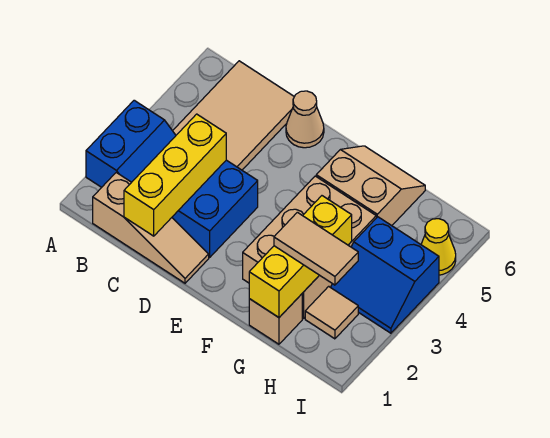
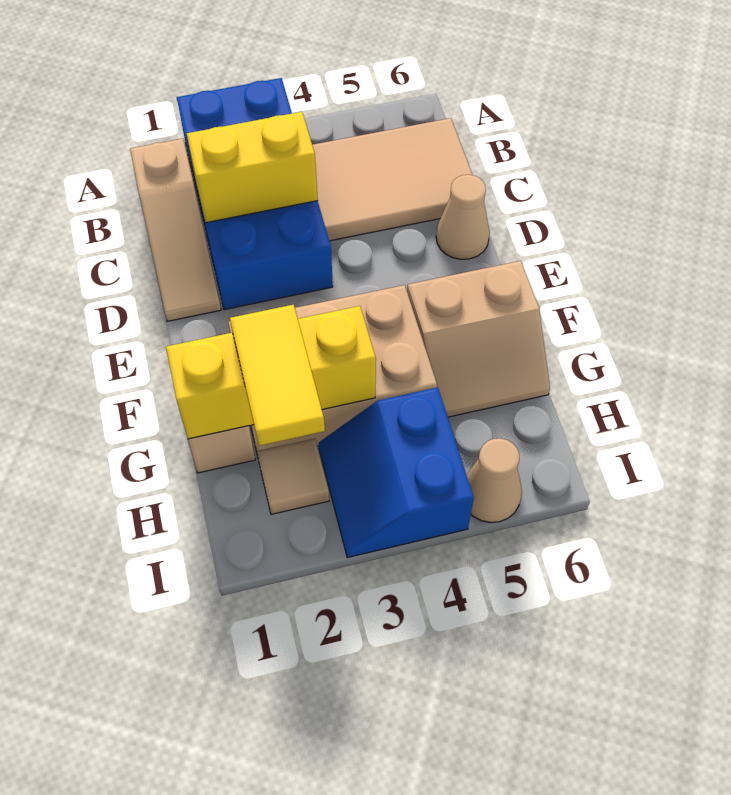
yellow 1x3 brick [124,114,226,236] -> yellow 1x2 brick [187,112,318,223]
tan 2x2 slope [316,146,425,226] -> tan 2x2 slope turned to [407,261,550,417]
tan 1x2 tile [274,212,358,285] -> yellow 1x2 tile [230,305,325,446]
yellow 1x1 cone [421,219,456,275] -> tan 1x1 cone [467,438,522,523]

